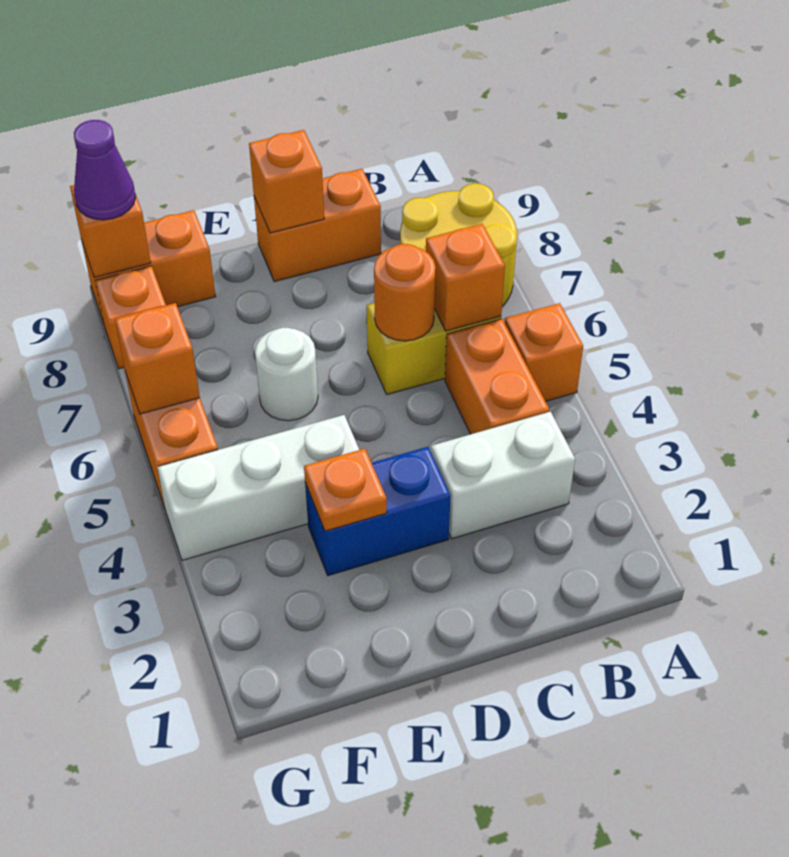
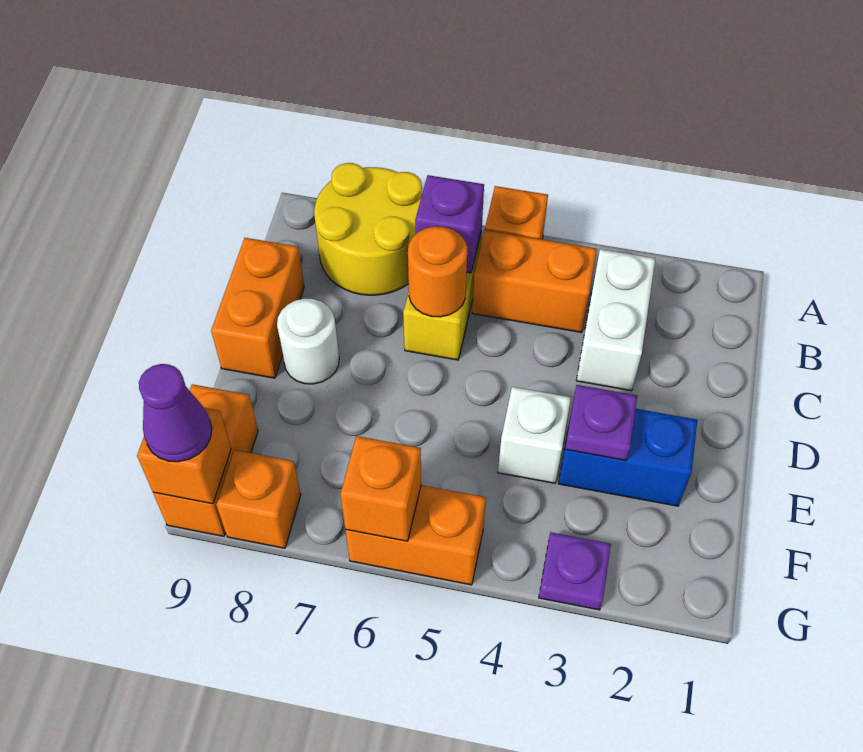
orange 1x1 brick [426,224,505,331] -> purple 1x1 brick [415,175,484,273]
blue 1x2 brick [305,447,451,576] -> blue 1x2 brick turned to [558,409,697,506]
orange 1x1 brick [249,130,324,233] -> none
orange 1x1 plate [304,449,387,531] -> purple 1x1 plate [565,385,637,460]
white 1x3 brick [157,415,359,560] -> white 1x1 brick [498,387,571,483]
white 1x1 round brick [255,328,318,421] -> white 1x1 round brick moved to [277,299,339,384]
none -> purple 1x1 plate [539,532,611,610]

